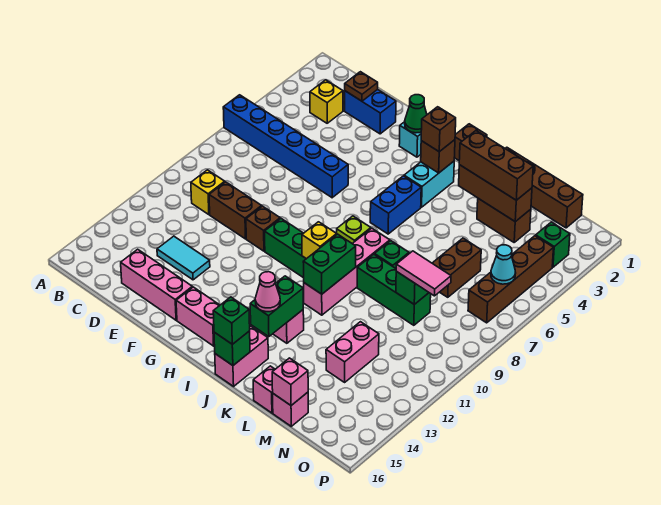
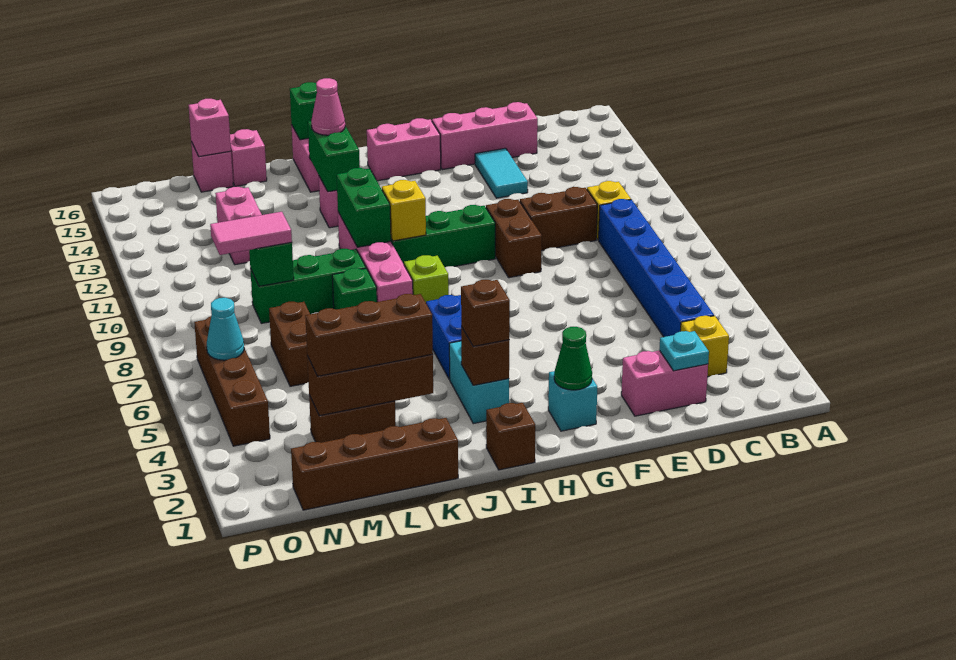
blue 1x6 brick [223,95,348,198] -> blue 1x6 brick turned to [599,199,714,337]
blue 1x2 brick [345,89,396,134] -> pink 1x2 brick [621,351,708,416]
brown 1x1 plate [345,72,378,101] -> cyan 1x1 plate [659,331,709,371]
cyan 1x2 tile [157,236,210,280] -> cyan 1x2 tile turned to [475,148,528,198]
brown 1x1 brick [246,206,280,251] -> brown 1x2 brick [486,199,542,278]
green 1x1 brick [213,297,250,344] -> none
green 1x1 brick [536,222,570,267] -> none

